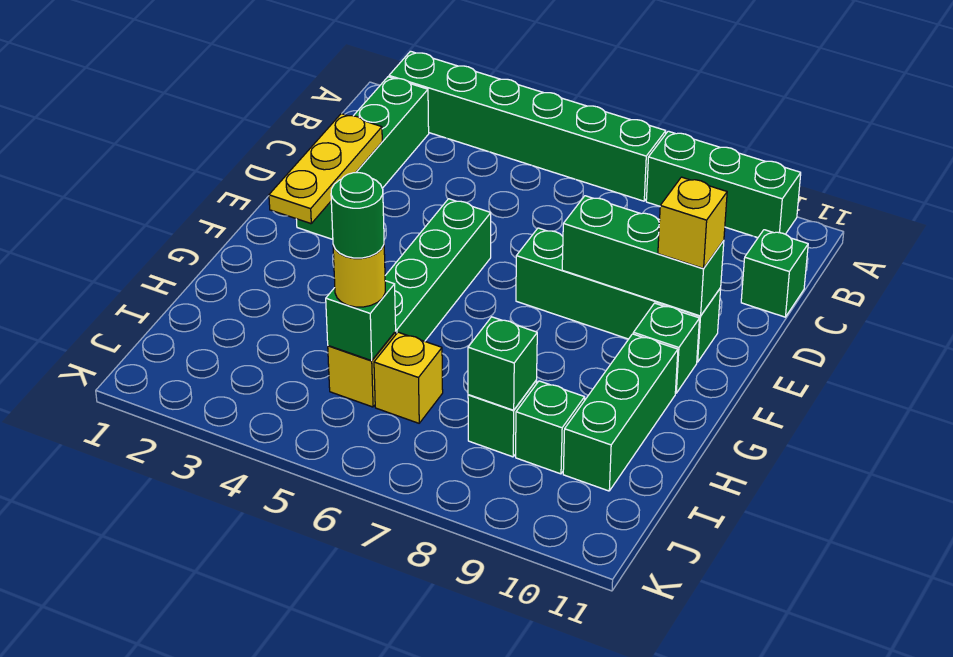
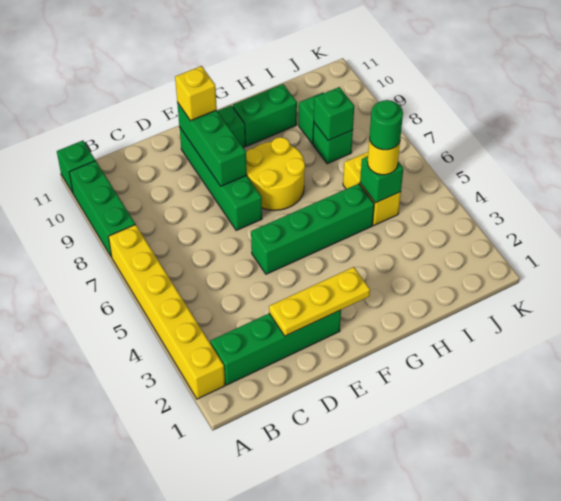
green 1x6 brick [389,51,666,201] -> yellow 1x6 brick [108,225,225,399]
green 1x1 brick [741,230,808,317] -> green 1x1 brick moved to [57,141,95,193]
none -> yellow 2x2 round brick [246,137,305,210]
green 1x3 brick [563,334,678,491] -> green 1x2 brick [233,84,297,146]

